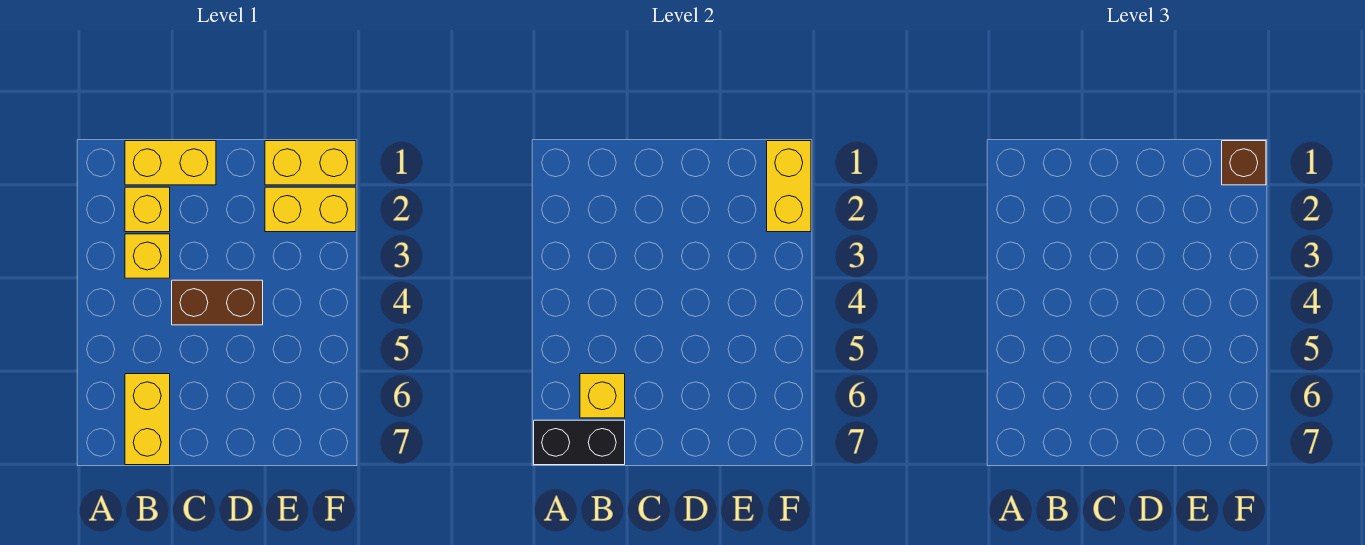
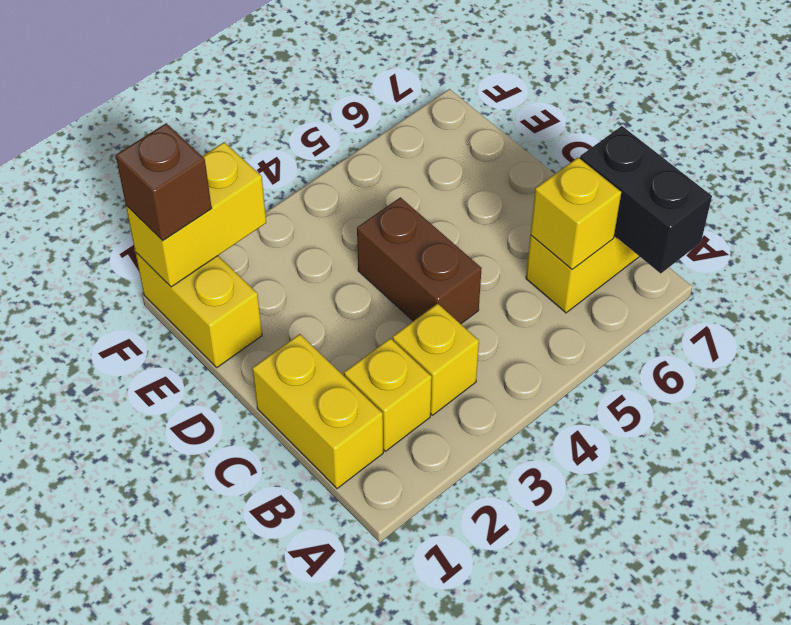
yellow 1x2 brick [265,187,356,232] -> none

